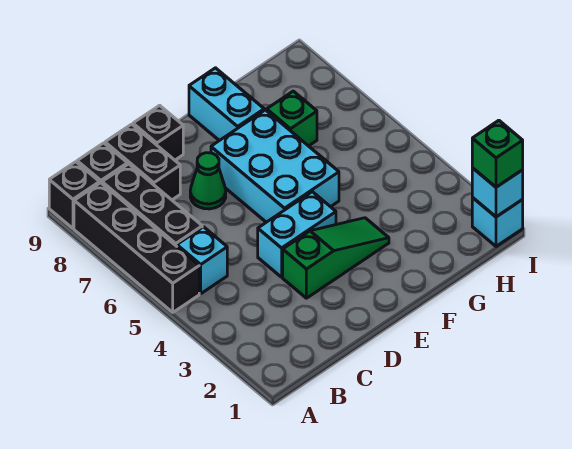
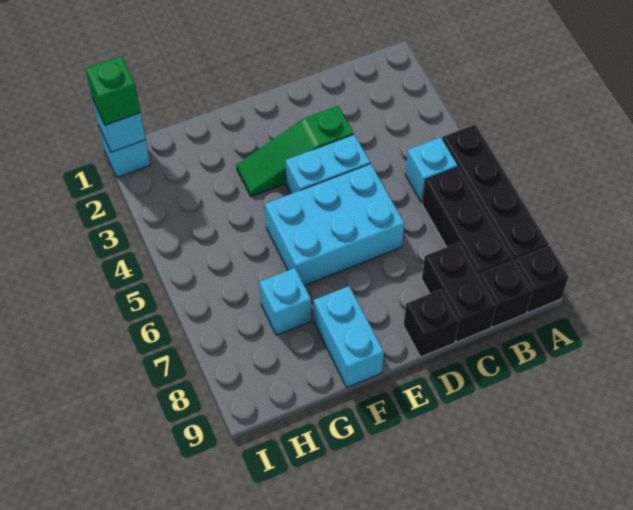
green 1x1 cone [190,153,226,209] -> none
cyan 2x3 brick [211,110,339,222] -> cyan 2x3 brick turned to [265,164,404,286]
green 1x1 brick [267,91,317,146] -> cyan 1x1 brick [260,268,311,335]

